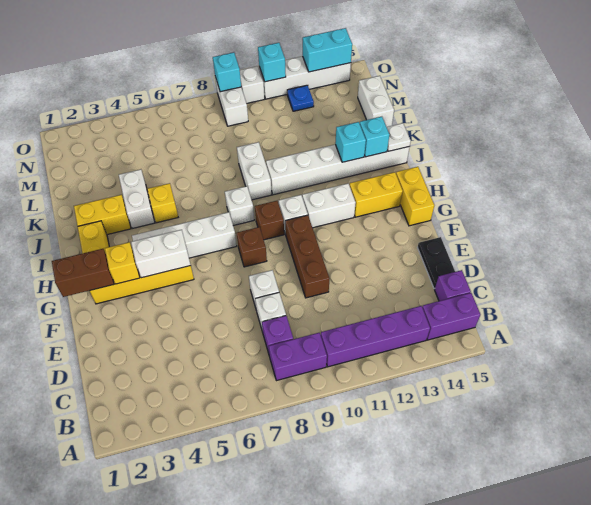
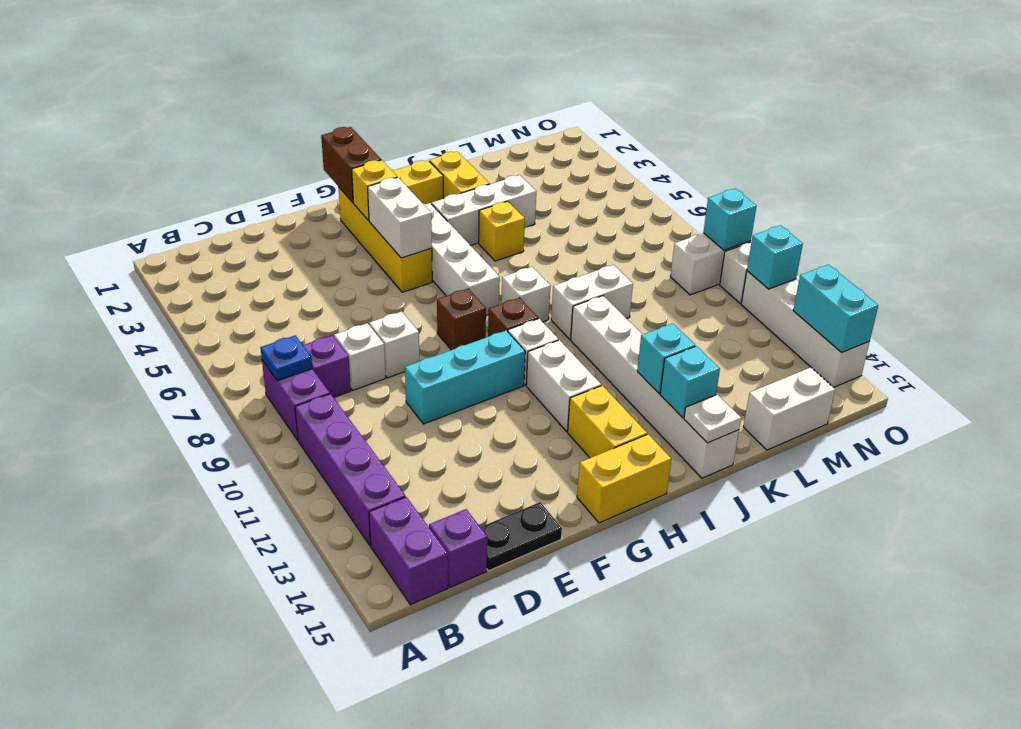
brown 1x3 brick [285,215,329,298] -> cyan 1x3 brick [405,331,525,424]
white 1x2 brick [119,169,155,229] -> white 1x3 brick [432,175,536,246]
blue 1x1 plate [287,85,314,111] -> blue 1x1 plate moved to [260,335,312,381]

